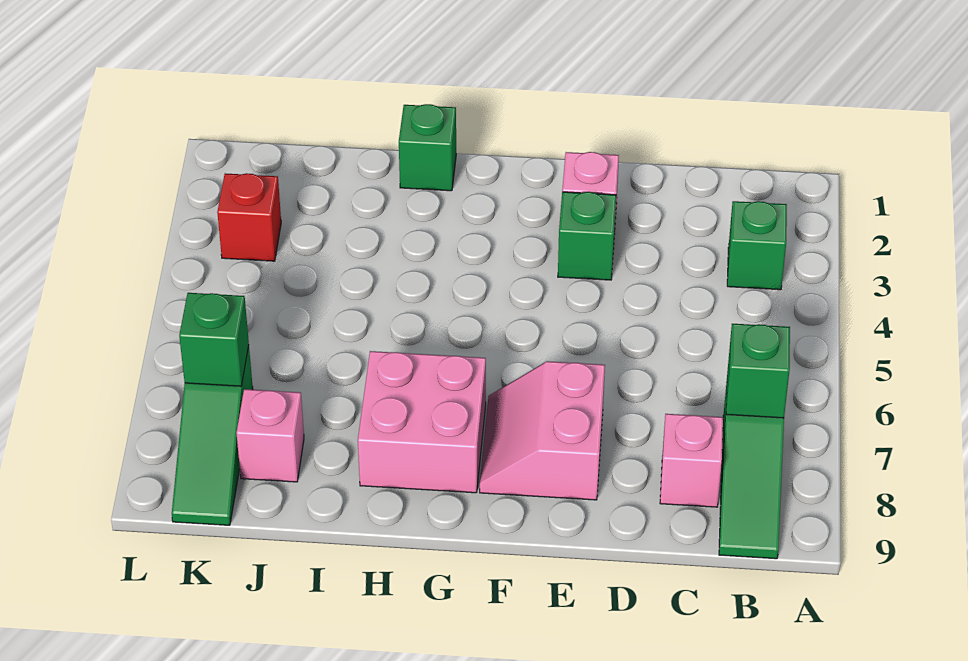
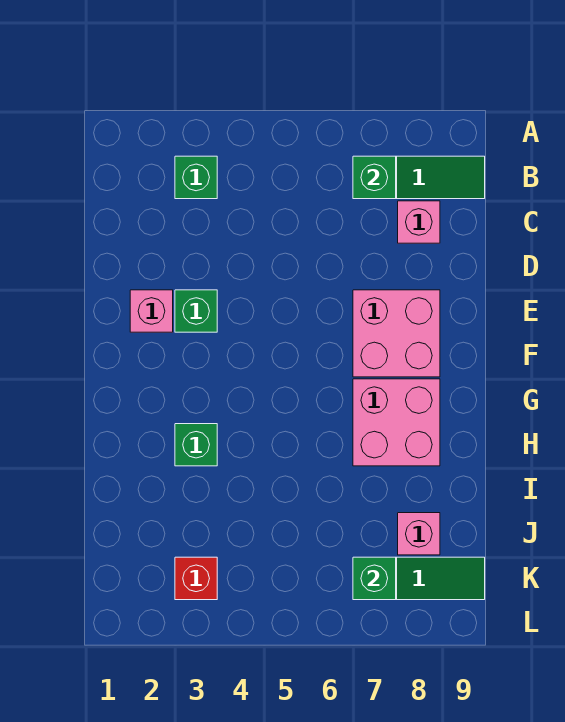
pink 2x2 slope [480,361,605,500] -> pink 2x2 brick [353,290,440,377]
green 1x1 brick [399,104,456,191] -> green 1x1 brick moved to [175,424,217,466]

